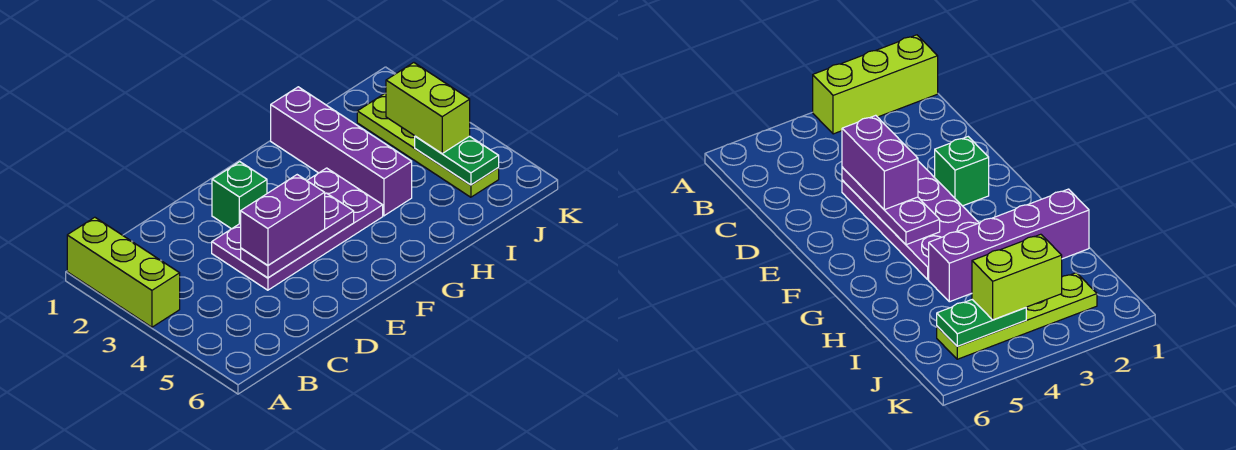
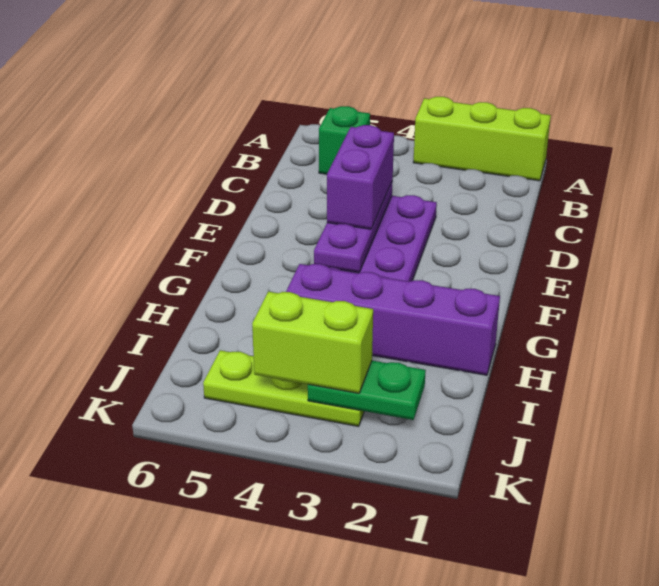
green 1x1 brick [212,162,267,229] -> green 1x1 brick moved to [319,106,370,174]
lime 1x4 plate [357,93,499,197] -> lime 1x3 plate [203,350,364,426]
green 1x2 plate [415,136,499,185] -> green 1x2 plate moved to [308,361,426,420]

